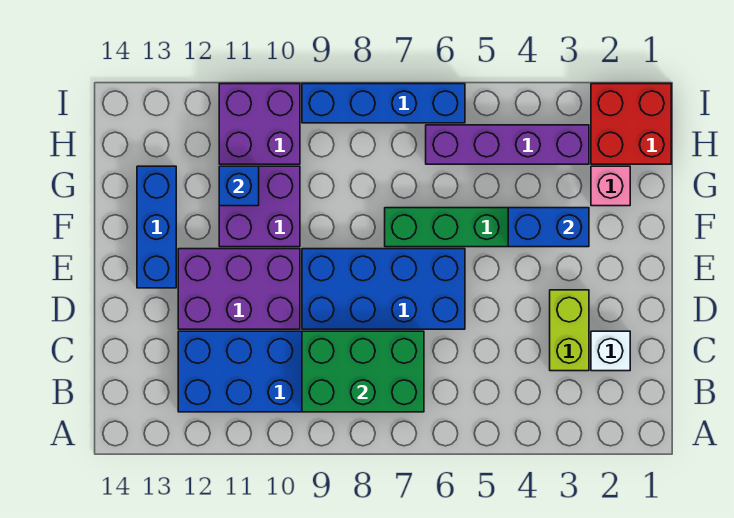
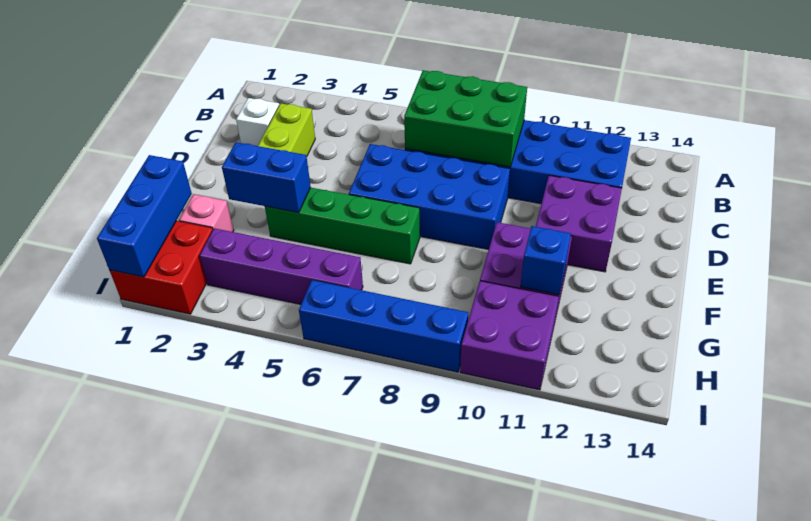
purple 2x3 brick [178,249,300,329] -> purple 2x2 brick [536,175,622,272]
blue 1x3 brick [137,166,176,288] -> blue 1x3 brick moved to [97,155,192,277]

